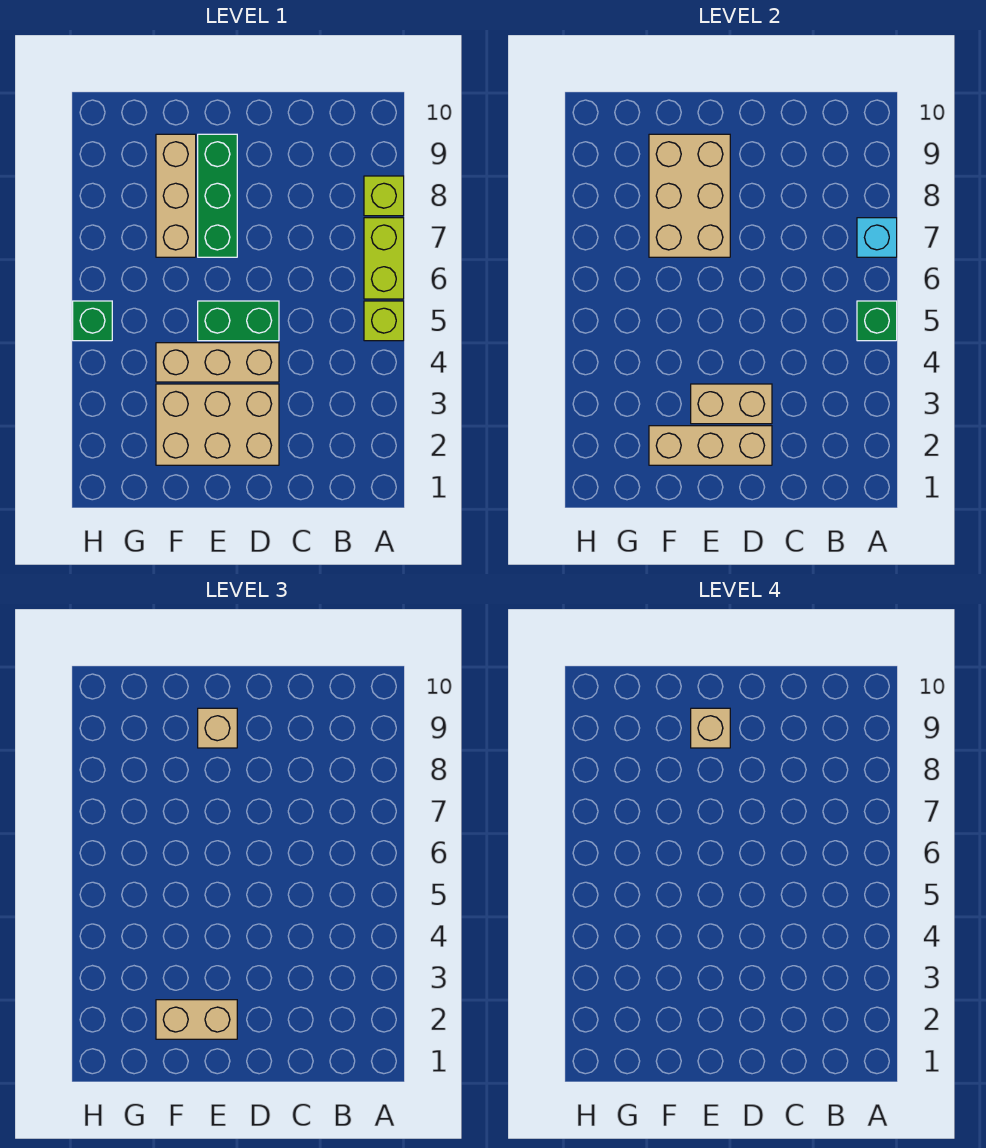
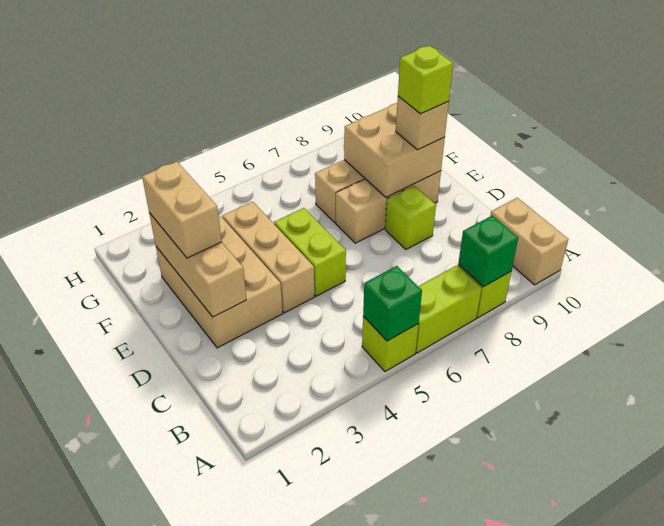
cyan 1x1 brick [857,218,897,257] -> none
tan 1x2 brick [691,384,772,424] -> tan 1x2 brick moved to [490,198,568,285]
green 1x2 brick [198,301,279,341] -> lime 1x2 brick [274,208,346,296]
none -> lime 1x1 brick [385,186,436,249]
green 1x3 brick [198,134,237,257] -> tan 1x3 brick [336,171,441,243]
tan 2x3 brick [649,134,730,257] -> tan 2x2 brick [344,103,445,197]
tan 1x1 brick [691,708,730,748] -> lime 1x1 brick [398,46,453,114]
green 1x1 brick [73,301,112,341] -> green 1x1 brick moved to [458,216,518,287]

